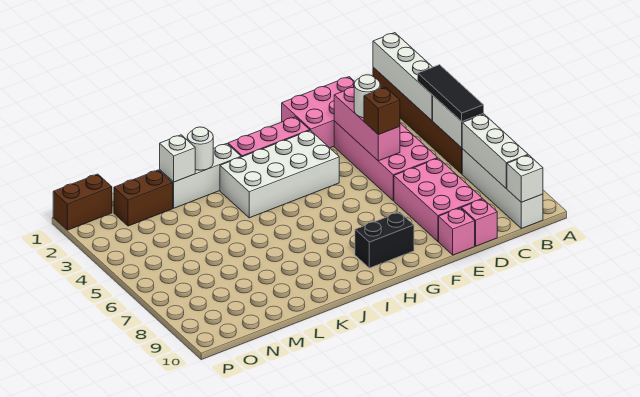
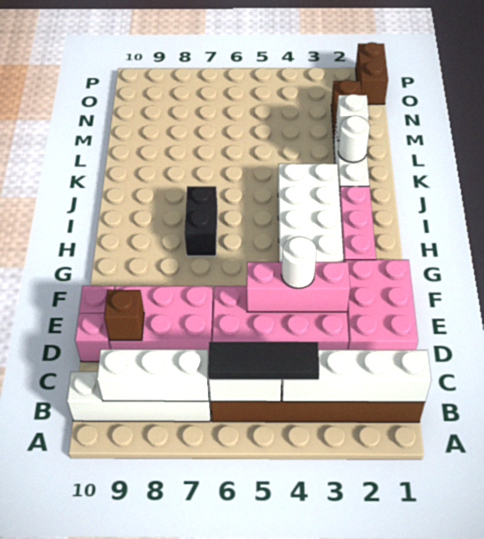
white 1x1 brick [507,155,543,202] -> none
brown 1x1 brick [364,87,400,135] -> brown 1x1 brick moved to [104,290,144,340]
black 1x2 brick [355,212,414,268] -> black 1x2 brick moved to [184,186,217,256]

